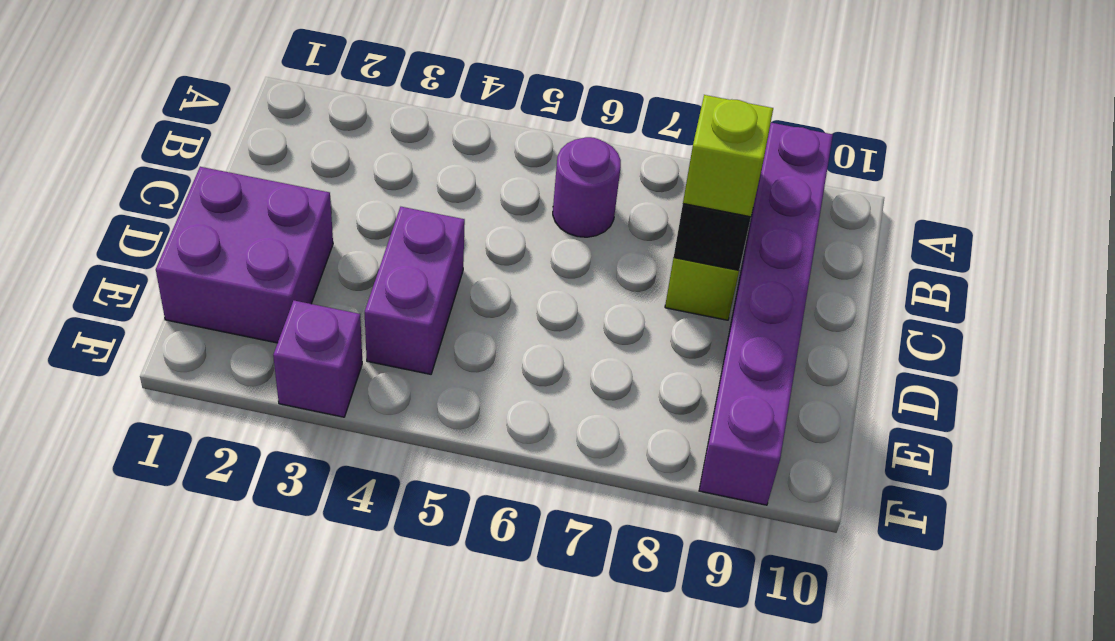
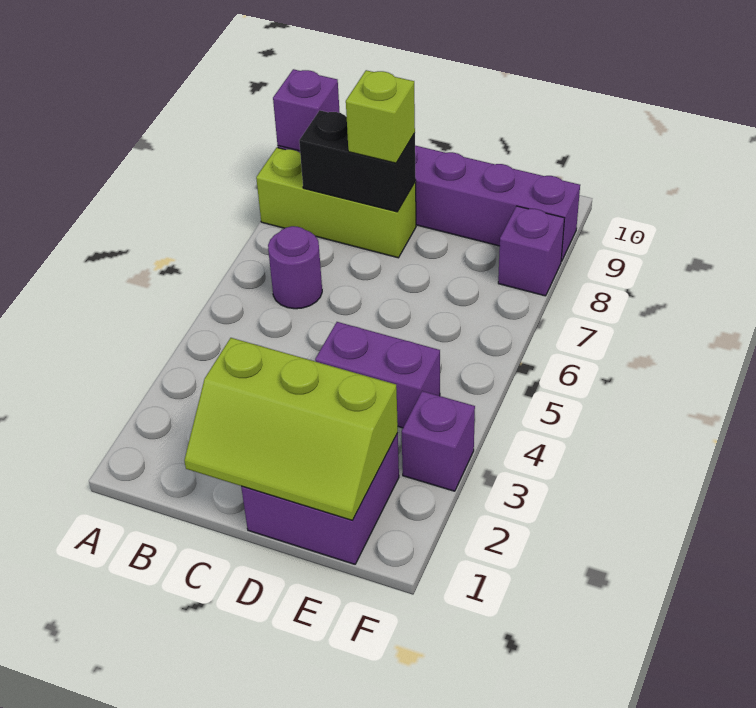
none -> purple 1x1 brick [273,69,340,151]
none -> lime 2x3 slope [184,338,398,520]
none -> purple 1x1 brick [498,206,564,296]

